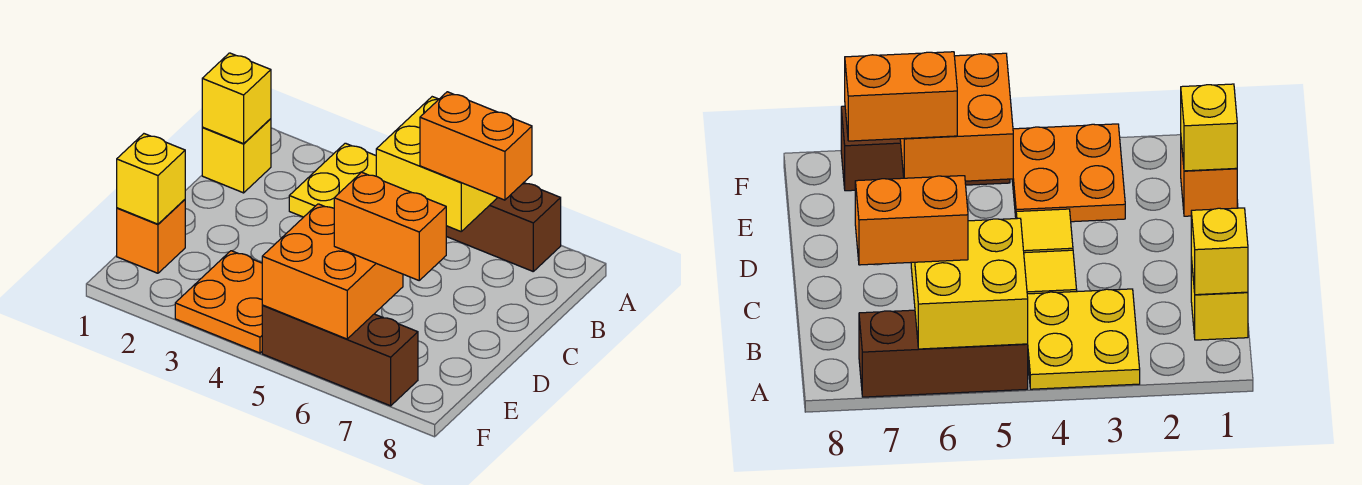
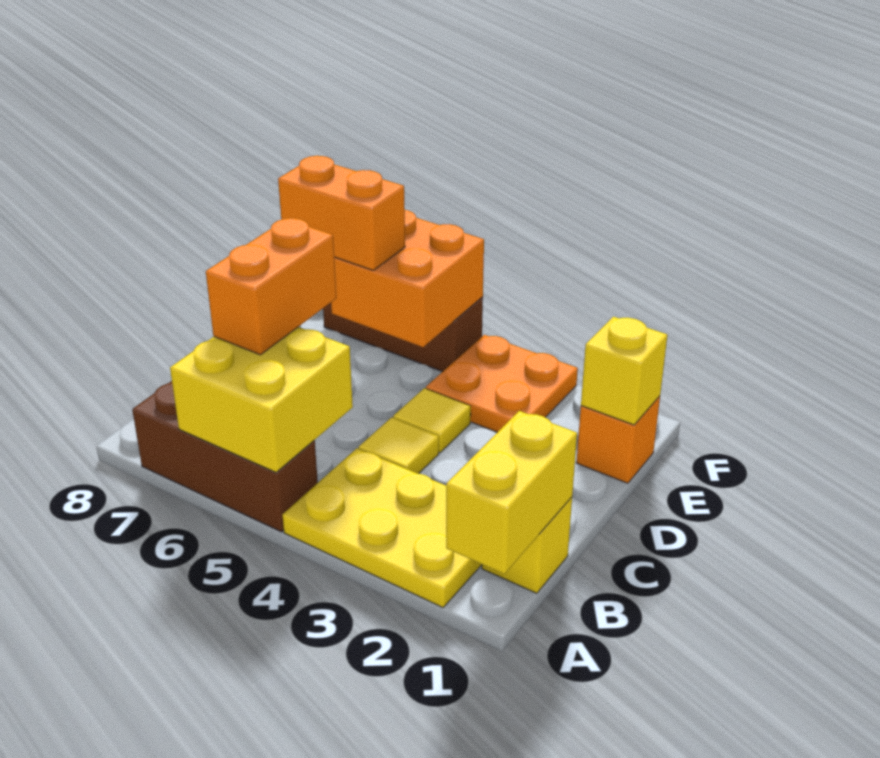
yellow 2x2 plate [289,143,376,217] -> yellow 2x3 plate [283,448,482,607]
yellow 1x1 brick [202,53,271,144] -> yellow 1x2 brick [446,411,577,574]
orange 1x2 brick [420,92,532,200] -> orange 1x2 brick turned to [206,218,336,355]

